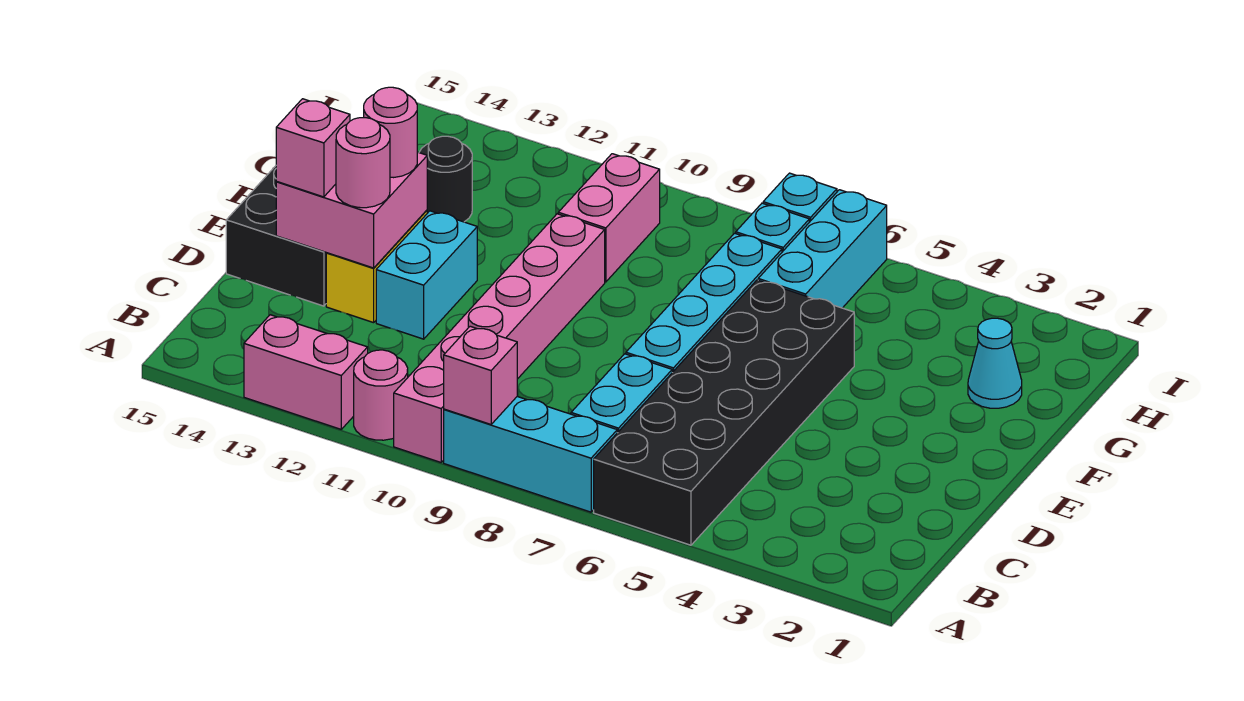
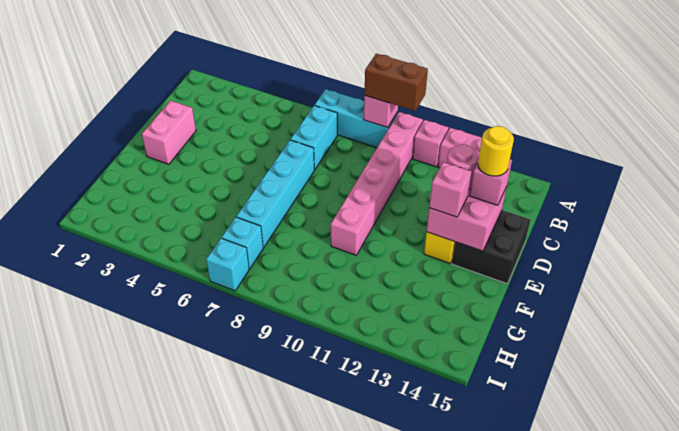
black 2x6 brick [594,280,854,545] -> none
none -> brown 1x2 brick [365,54,428,111]
pink 1x1 round brick [354,350,408,440] -> pink 1x1 brick [413,120,449,167]
cyan 1x2 brick [376,211,477,339] -> none
none -> yellow 1x1 round brick [478,126,514,176]
pink 1x1 round brick [364,87,417,178] -> pink 1x1 brick [429,162,472,217]
cyan 1x1 cone [968,318,1022,408] -> none
cyan 1x3 brick [758,190,887,308] -> none
pink 1x2 brick [558,154,660,282] -> pink 1x2 brick moved to [142,101,196,164]
black 1x1 round brick [419,136,472,222] -> none

